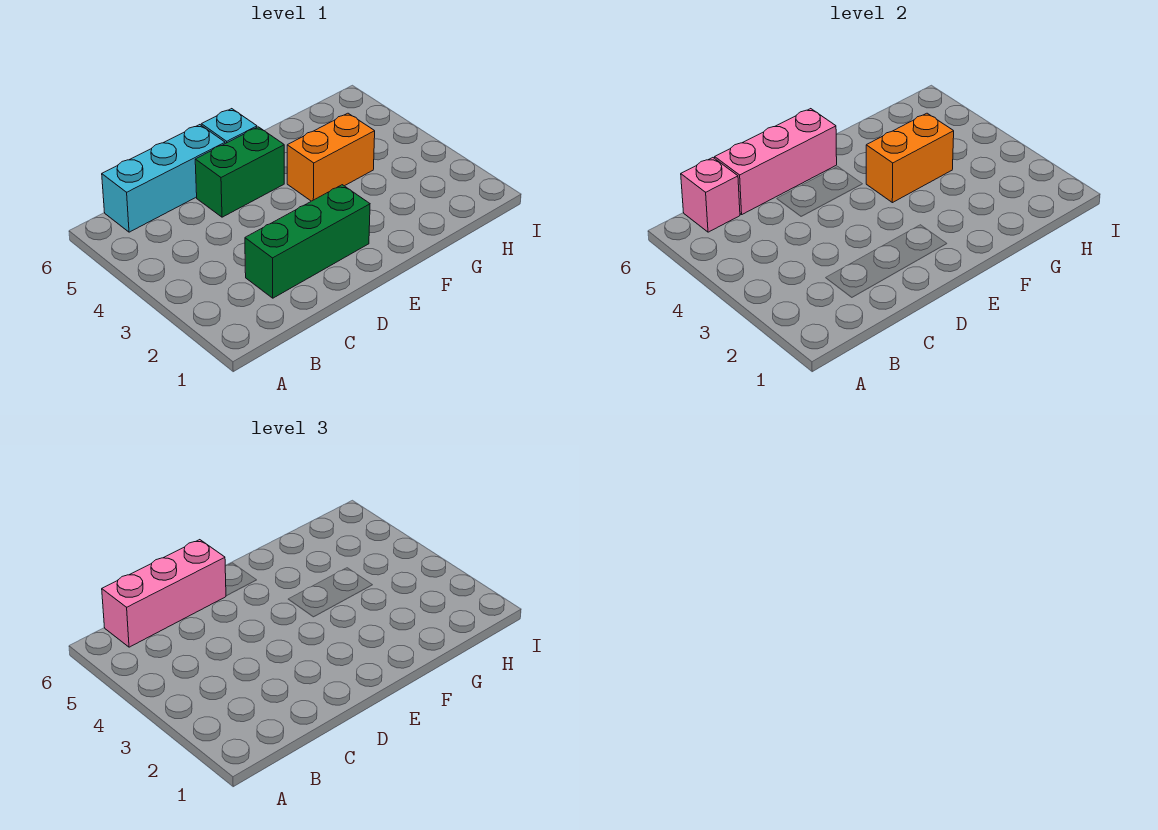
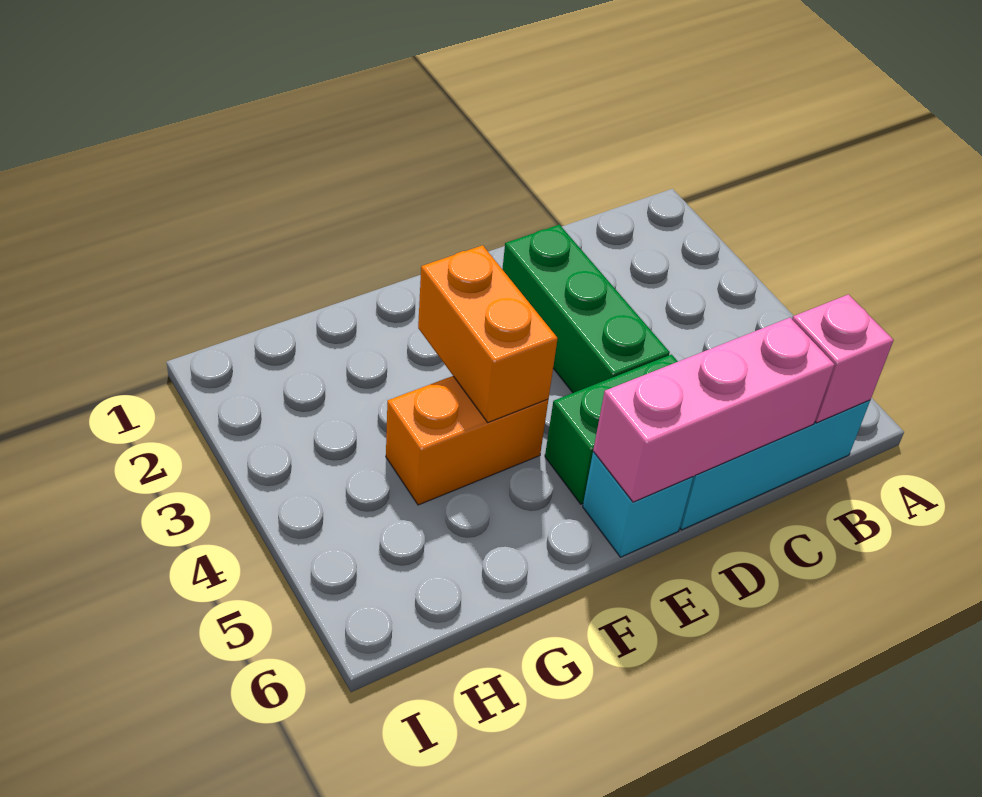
pink 1x3 brick [102,540,226,647] -> none
green 1x3 brick [245,185,370,298] -> green 1x3 brick turned to [502,225,670,393]
orange 1x2 brick [866,113,954,203] -> orange 1x2 brick turned to [418,245,558,422]

